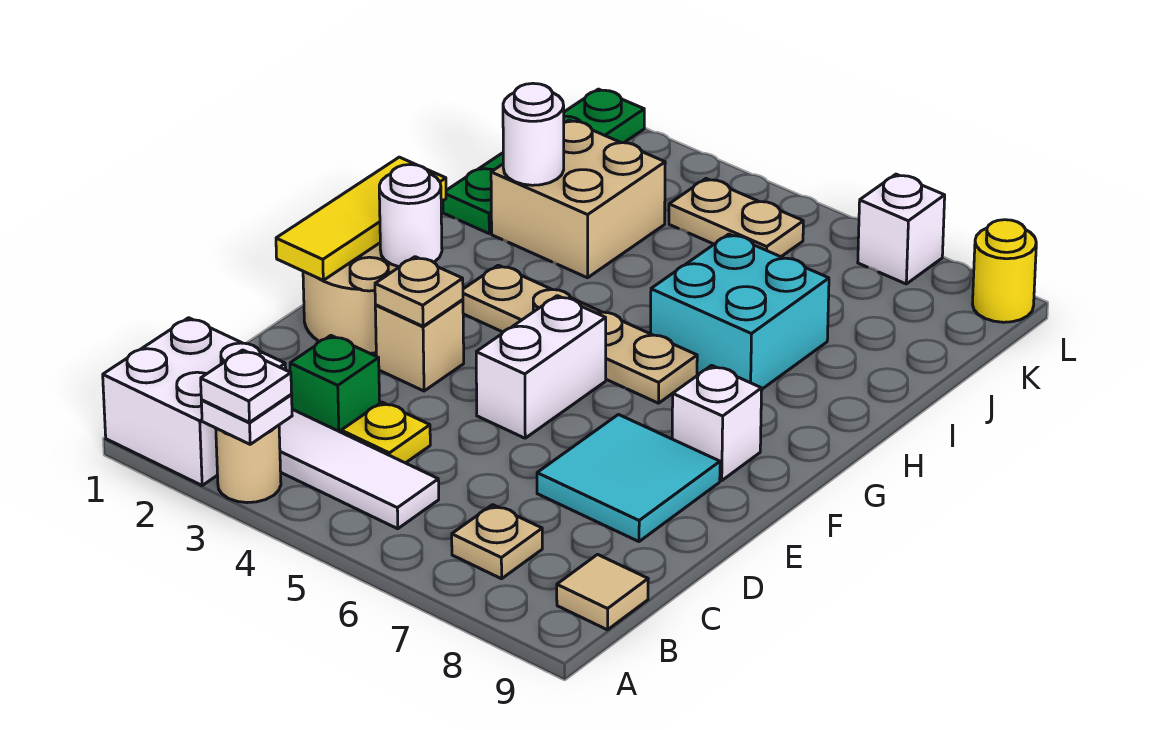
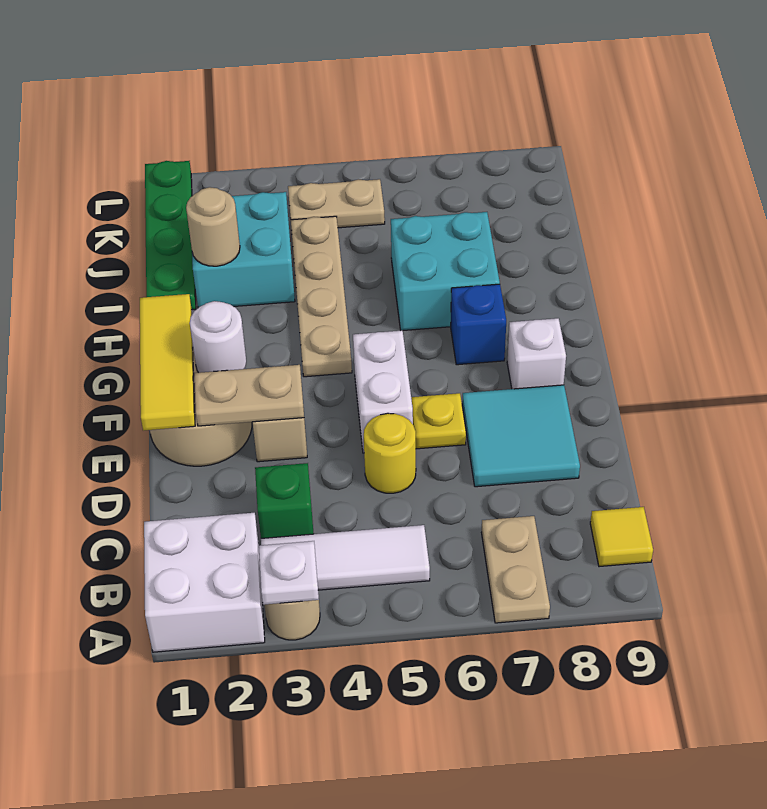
white 1x1 plate [201,350,292,422] -> none
tan 1x1 plate [452,505,542,579] -> tan 1x2 plate [482,516,550,623]
tan 1x1 tile [557,555,648,630] -> yellow 1x1 tile [590,507,653,567]
yellow 1x1 plate [341,402,430,463] -> yellow 1x1 plate moved to [411,393,466,449]
tan 1x1 plate [375,257,463,326] -> tan 1x2 plate [195,365,304,426]
tan 1x4 plate [463,265,697,403] -> tan 1x4 plate turned to [291,216,352,377]
none -> blue 1x1 brick [451,284,506,365]
tan 2x2 brick [491,120,665,278] -> cyan 2x2 brick [192,192,295,308]
white 1x1 round brick [503,83,564,185] -> tan 1x1 round brick [186,187,240,266]
white 1x1 brick [858,174,945,284] -> none
yellow 1x1 round brick [973,220,1036,322] -> yellow 1x1 round brick moved to [364,413,416,493]

